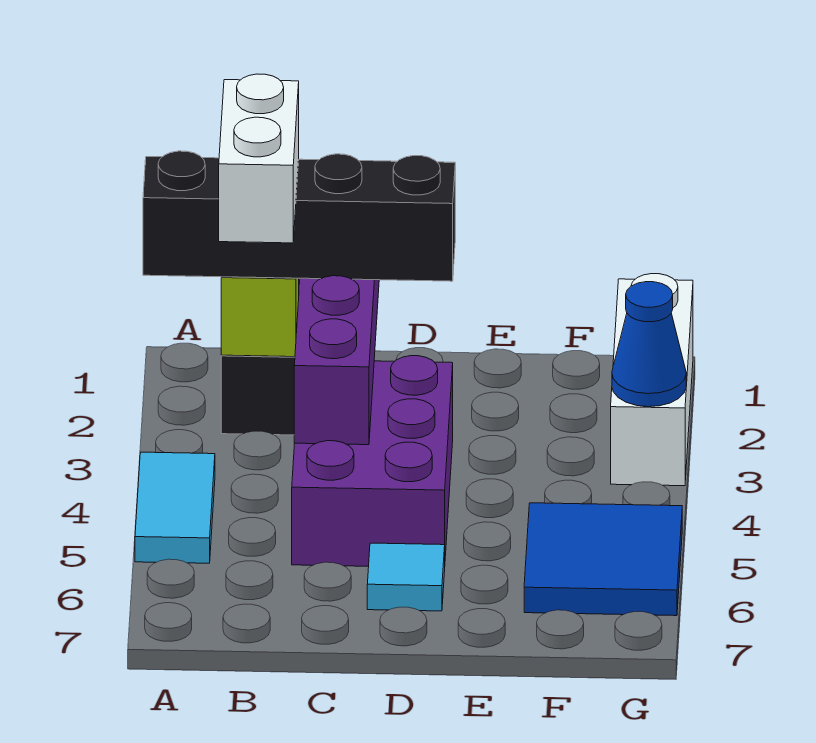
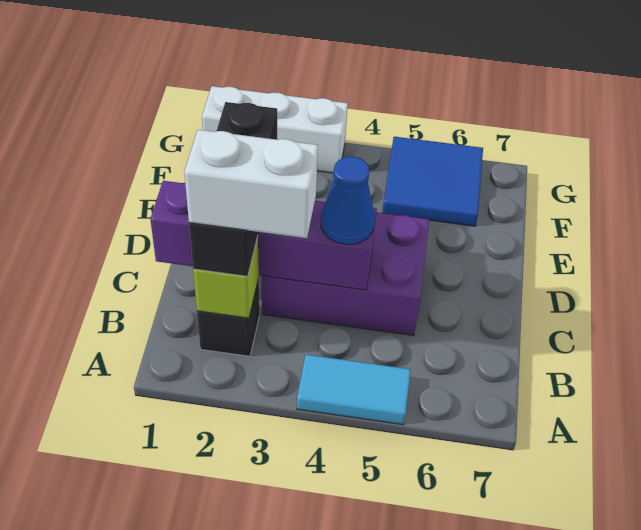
black 1x4 brick [143,151,455,281] -> black 1x3 brick [189,102,277,276]
cyan 1x1 tile [367,543,445,611] -> none
blue 1x1 cone [612,282,686,407] -> blue 1x1 cone moved to [321,157,375,244]

